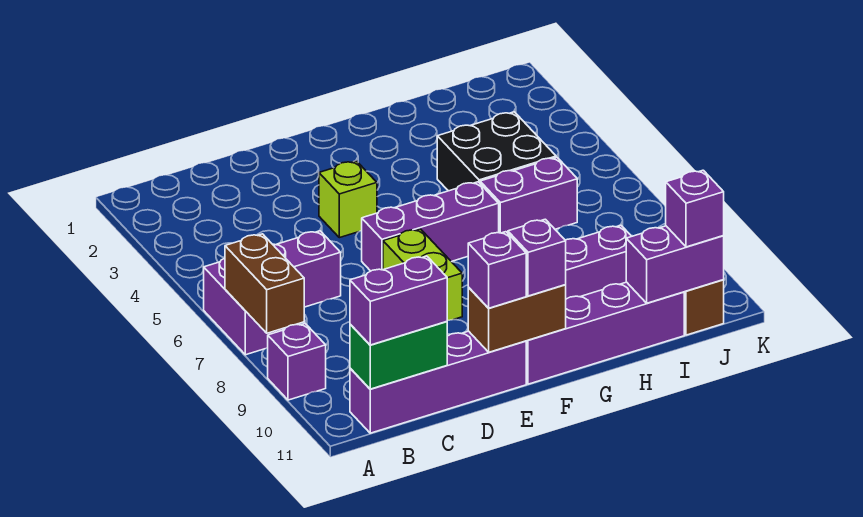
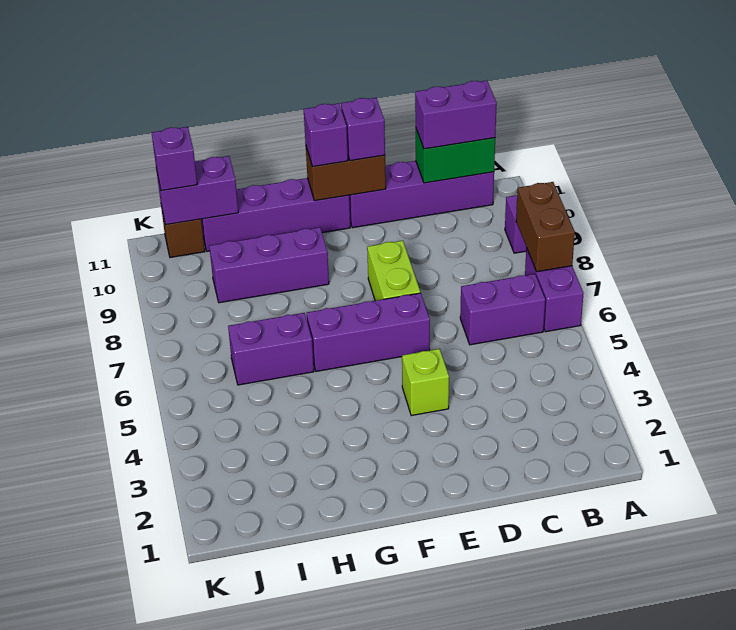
black 2x2 brick [437,112,556,191] -> none

